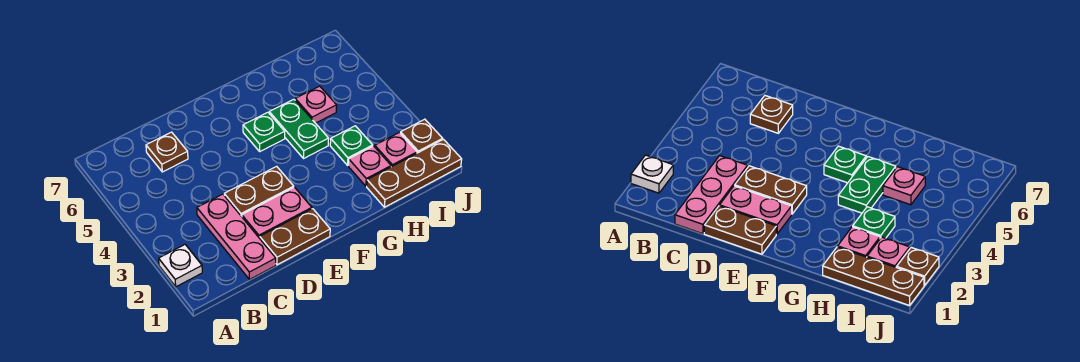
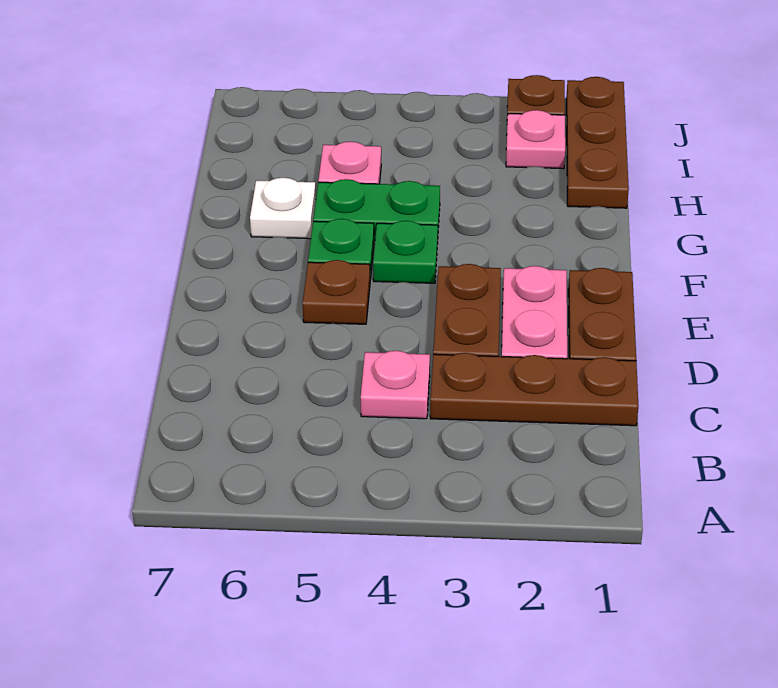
white 1x1 plate [159,245,202,287] -> white 1x1 plate moved to [250,178,316,239]
pink 1x3 plate [197,194,276,280] -> brown 1x3 plate [430,353,638,426]
brown 1x1 plate [146,132,188,172] -> brown 1x1 plate moved to [303,260,370,324]
pink 1x1 plate [348,146,391,186] -> pink 1x1 plate moved to [361,351,430,419]
green 1x1 plate [330,126,373,165] -> green 1x1 plate moved to [373,221,438,283]

